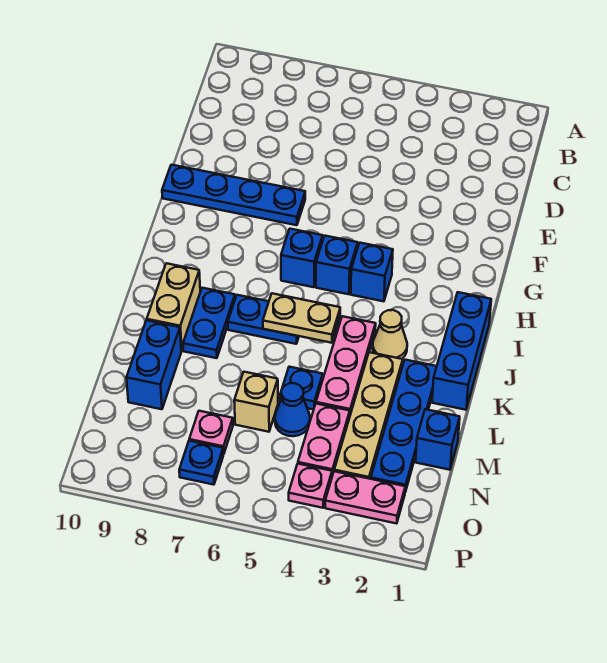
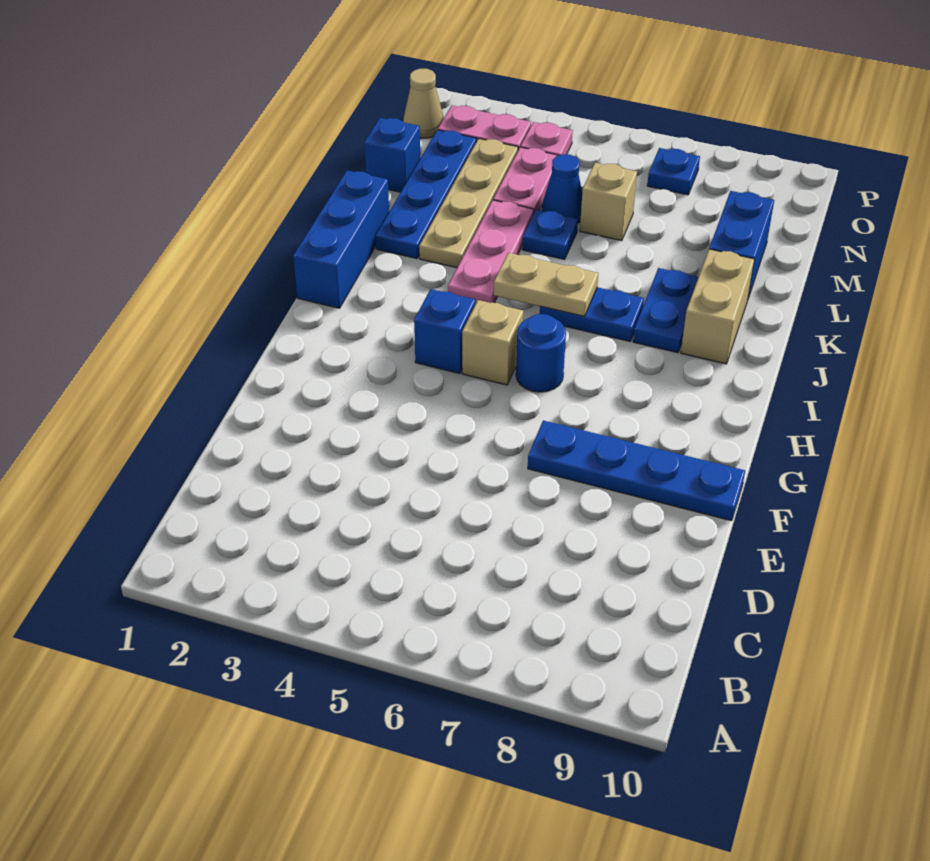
blue 1x1 brick [316,236,358,294] -> tan 1x1 brick [462,300,523,385]
blue 1x1 brick [281,229,323,287] -> blue 1x1 round brick [516,314,566,392]
tan 1x1 cone [373,310,407,359] -> tan 1x1 cone moved to [403,69,444,138]
pink 1x1 plate [189,411,233,454] -> none

